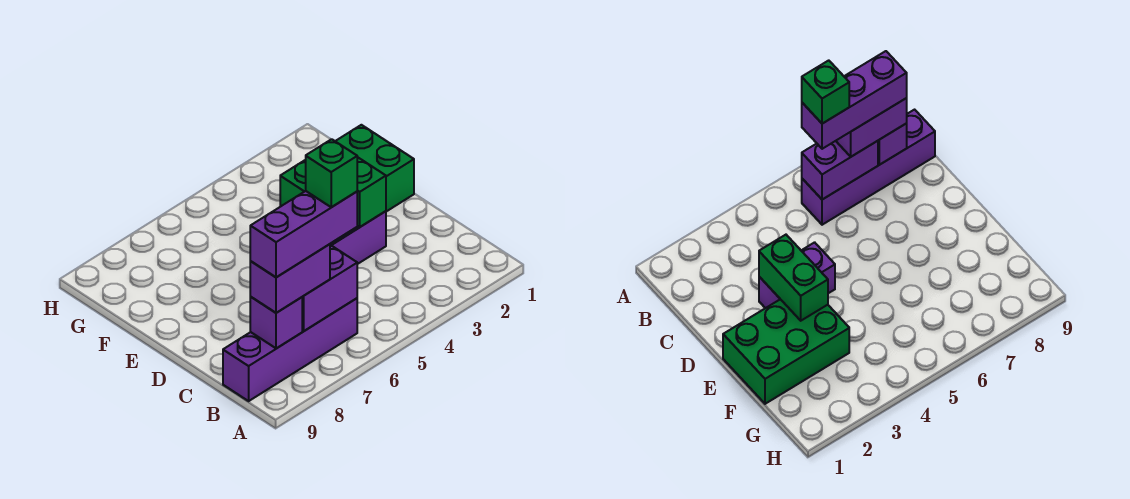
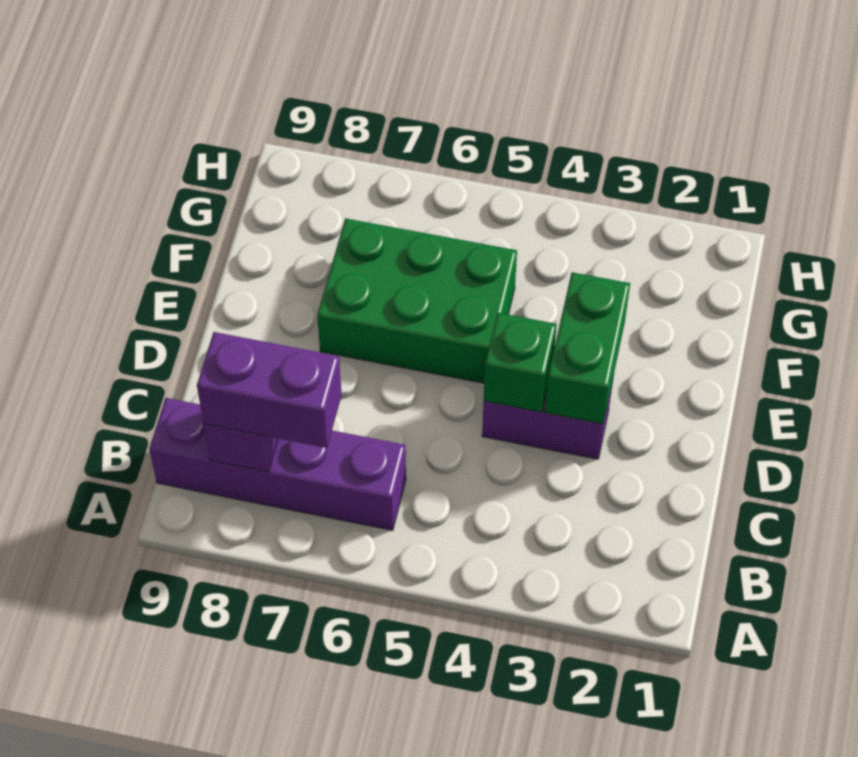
purple 1x2 brick [302,246,357,331] -> none
purple 1x3 brick [250,191,357,277] -> none
green 1x1 brick [306,139,357,207] -> green 1x1 brick moved to [484,313,557,412]
green 2x3 brick [280,125,414,212] -> green 2x3 brick moved to [317,218,517,383]

